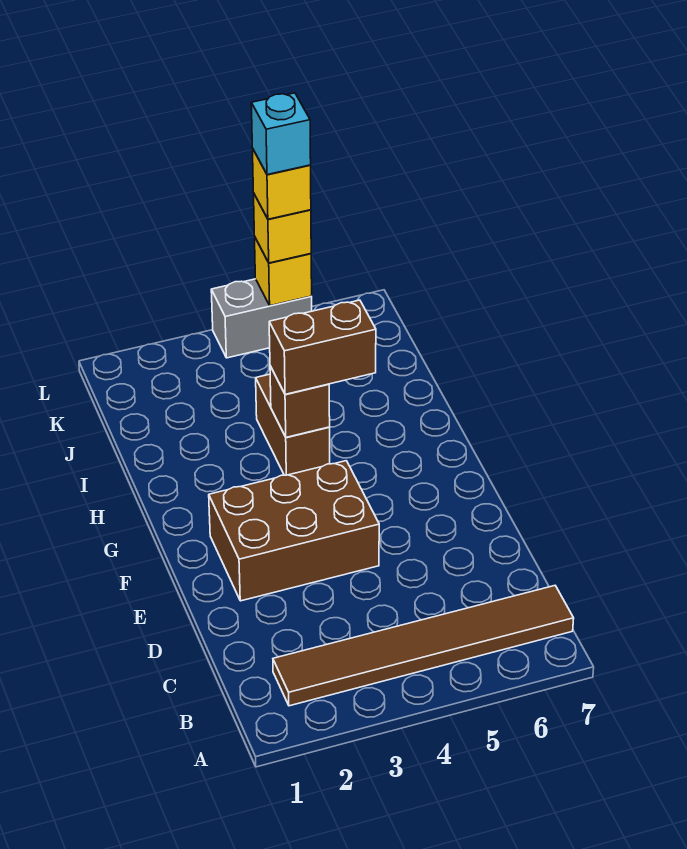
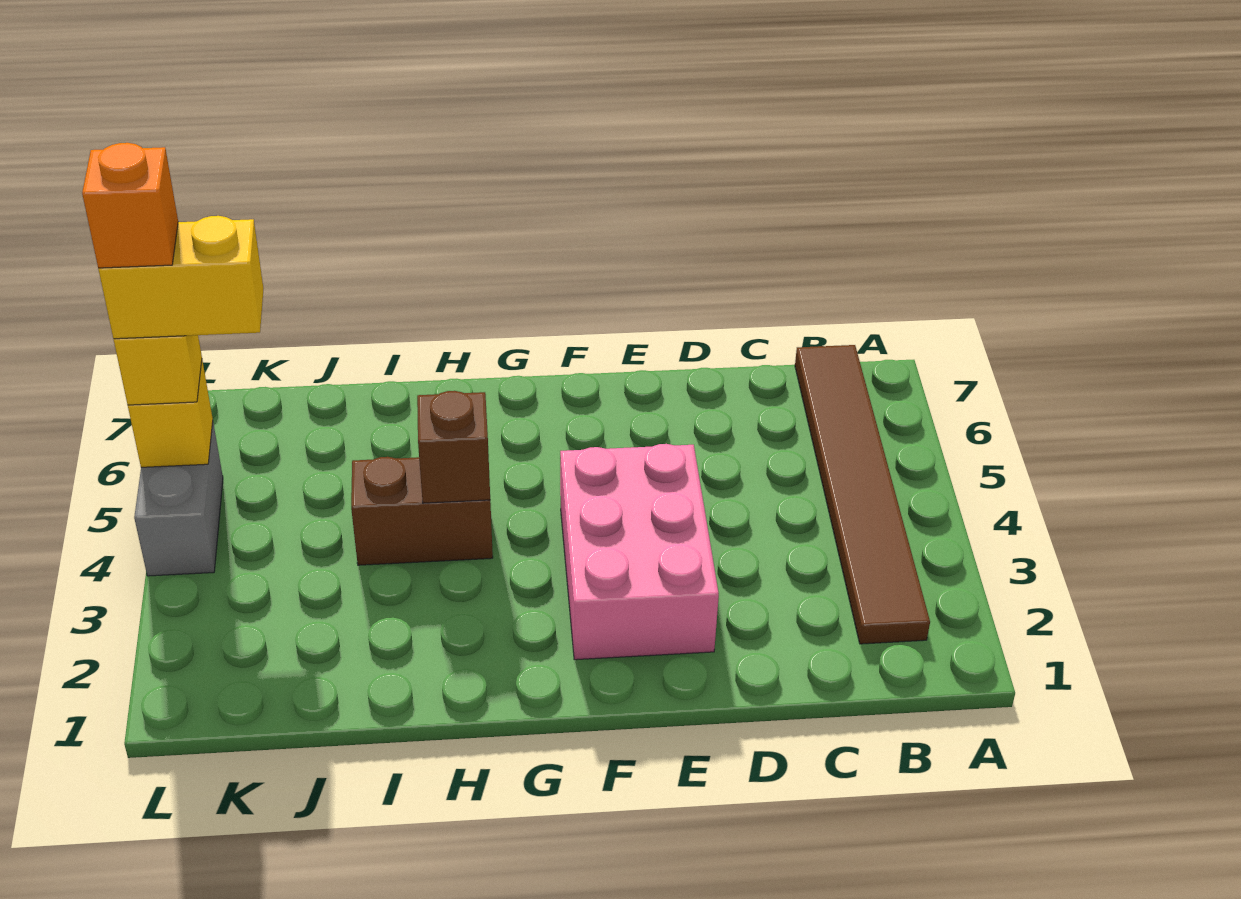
brown 2x3 brick [209,461,379,601] -> pink 2x3 brick [560,444,719,660]
brown 1x2 brick [269,300,376,394] -> none
yellow 1x1 brick [253,150,311,219] -> yellow 1x2 brick [98,216,264,339]
cyan 1x1 brick [251,93,311,175] -> orange 1x1 brick [82,143,178,268]

